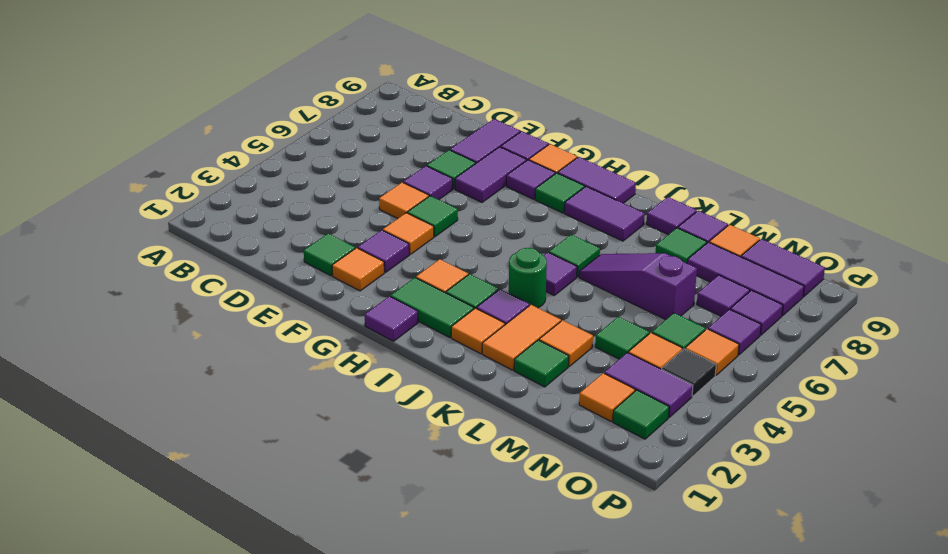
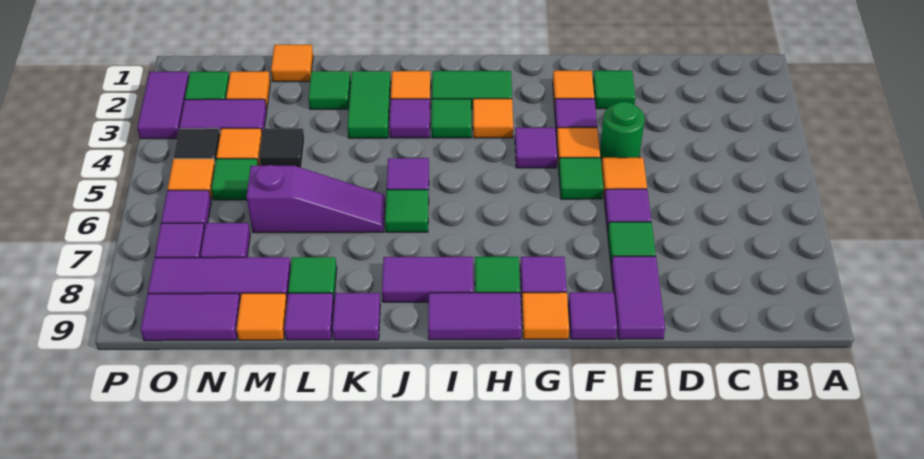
purple 1x2 tile [455,147,526,202] -> purple 1x2 tile moved to [137,72,189,139]
purple 1x1 tile [365,296,418,341] -> purple 1x1 tile moved to [515,128,557,168]
green 1x1 round brick [509,248,547,308] -> green 1x1 round brick moved to [600,102,645,158]
orange 1x2 tile [482,305,561,370] -> green 1x2 tile [347,71,391,138]
orange 1x1 tile [539,320,593,366] -> orange 1x1 tile moved to [271,45,313,82]
green 1x1 tile [595,317,649,359] -> black 1x1 tile [259,128,305,168]

